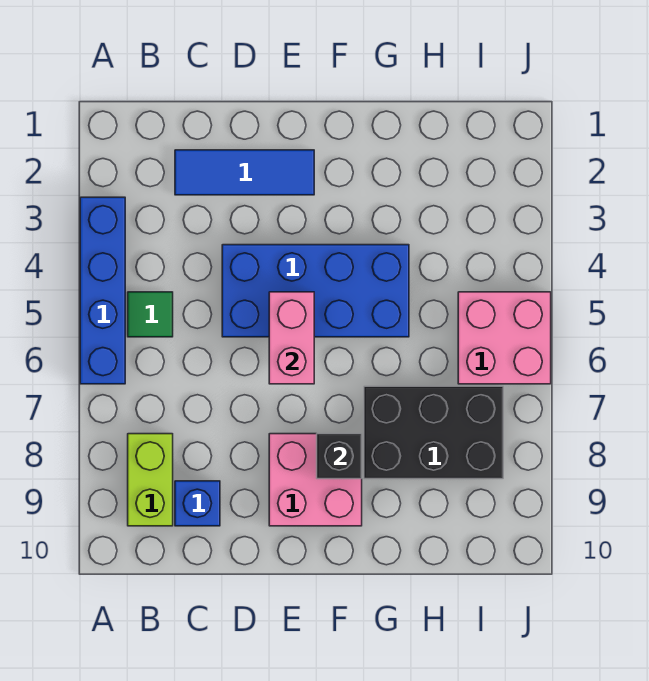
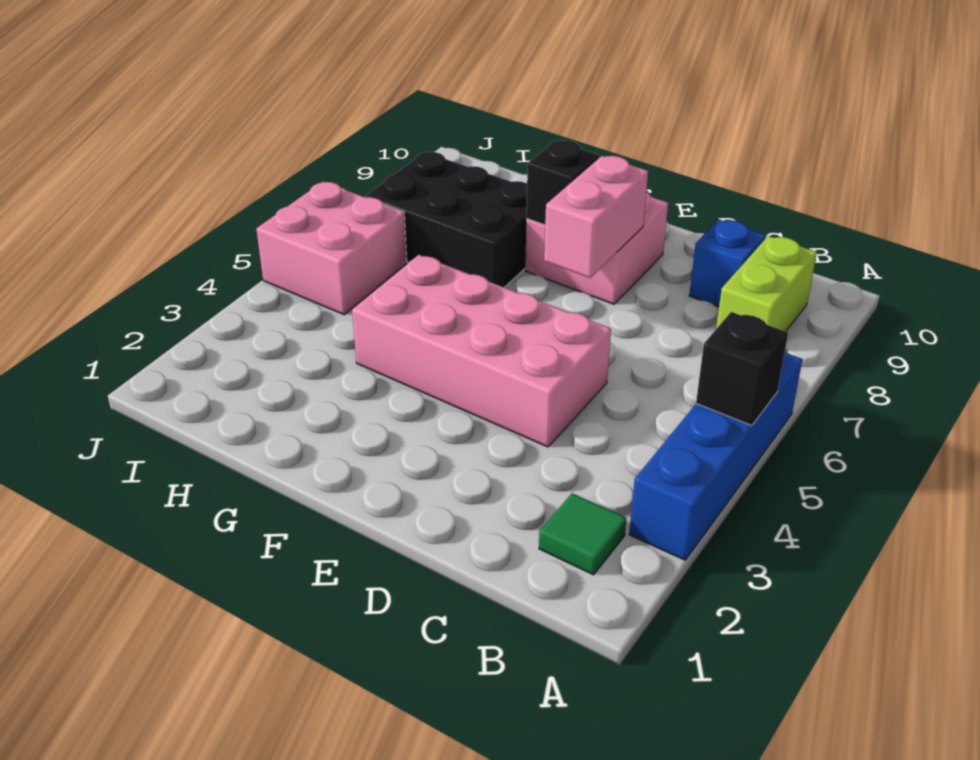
none -> black 1x1 brick [696,312,788,425]
green 1x1 tile [128,292,173,337] -> green 1x1 tile moved to [539,493,626,575]
blue 1x3 tile [175,150,314,195] -> none
blue 2x4 brick [222,245,409,337] -> pink 2x4 brick [352,255,611,447]
pink 1x2 brick [269,292,314,384] -> pink 1x2 brick moved to [544,156,648,278]

